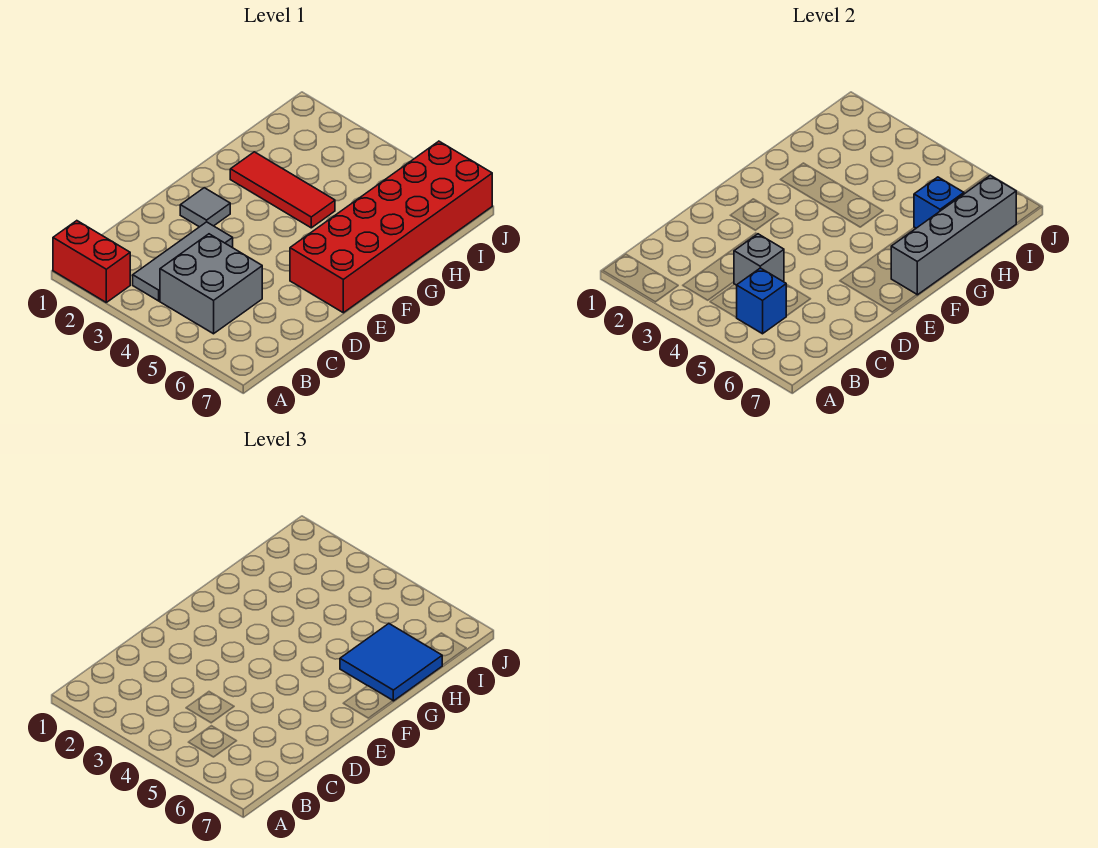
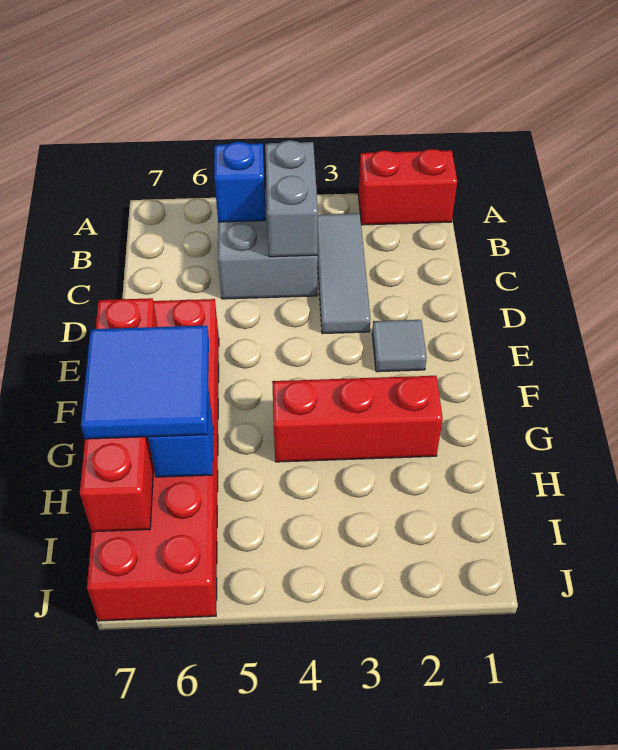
grey 1x1 brick [734,234,784,285] -> grey 1x2 brick [265,140,318,257]
grey 1x4 brick [891,175,1016,295] -> red 1x4 brick [80,298,157,532]
red 1x3 tile [230,152,335,228] -> red 1x3 brick [272,376,443,462]

